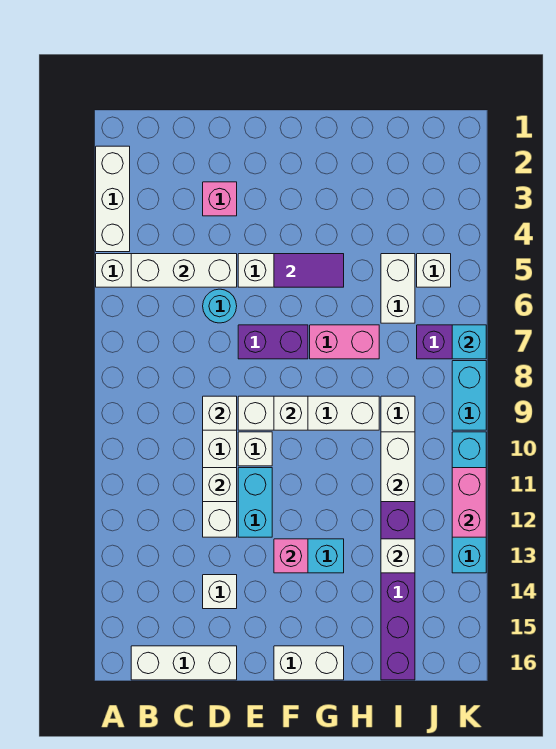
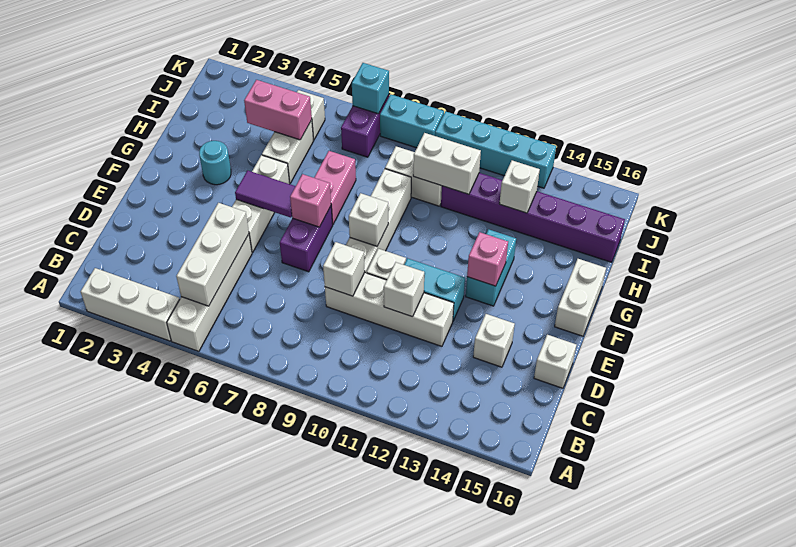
white 1x3 brick [131,646,237,680] -> white 1x1 brick [534,335,576,388]
pink 1x1 brick [203,182,237,216] -> pink 1x1 brick moved to [290,174,331,227]
cyan 1x1 round brick [203,289,237,323] -> cyan 1x1 round brick moved to [199,141,231,185]
purple 1x2 tile [274,254,344,287] -> purple 1x2 tile turned to [235,170,296,218]
white 1x2 brick [381,254,415,323] -> white 1x2 brick turned to [262,120,313,183]
pink 1x2 brick [452,468,486,537] -> pink 1x2 brick moved to [244,80,312,140]

